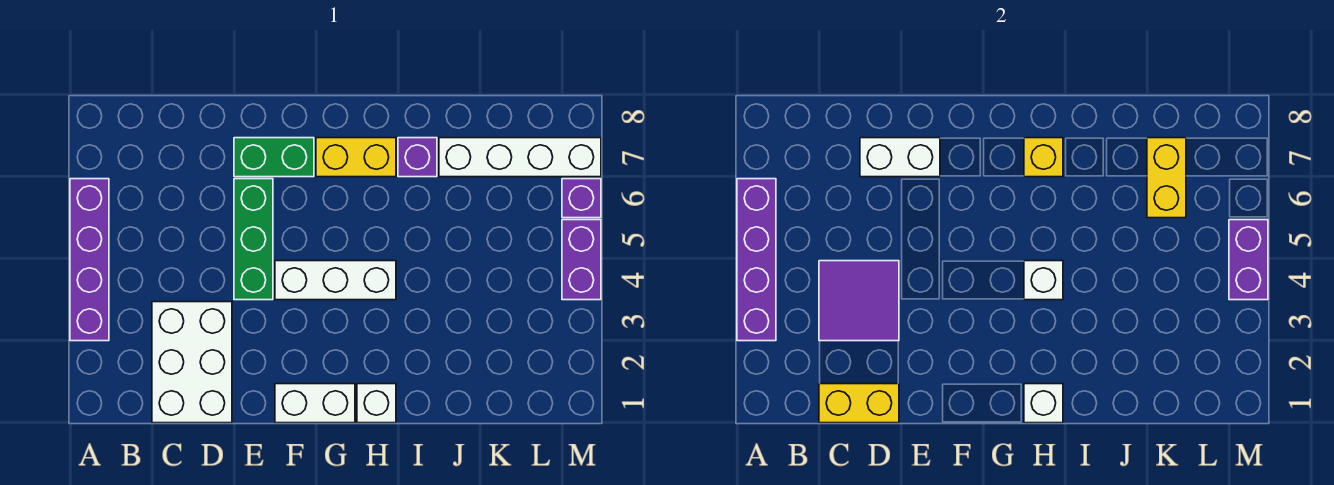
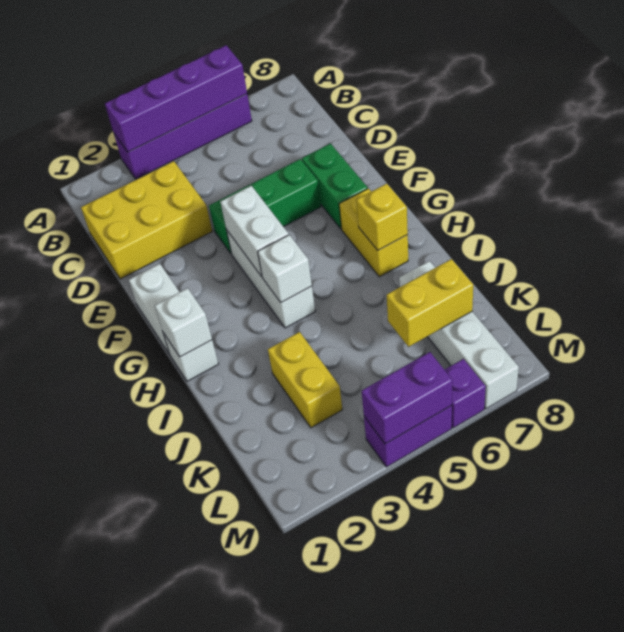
white 2x3 brick [152,302,232,423] -> yellow 2x3 brick [81,161,212,279]
yellow 1x2 brick [819,384,899,423] -> yellow 1x2 brick moved to [268,332,342,428]
purple 2x2 tile [819,261,899,341] -> none
white 1x2 brick [860,138,940,177] -> white 1x2 brick moved to [220,186,289,277]
purple 1x1 brick [398,138,437,177] -> none

